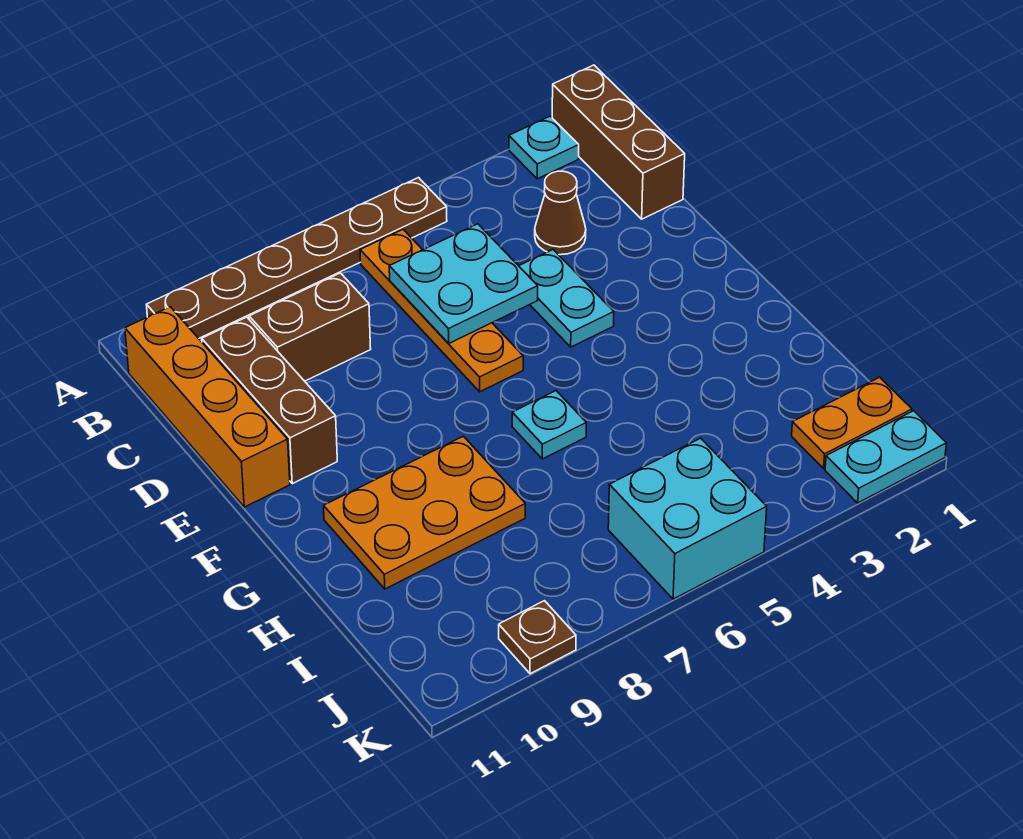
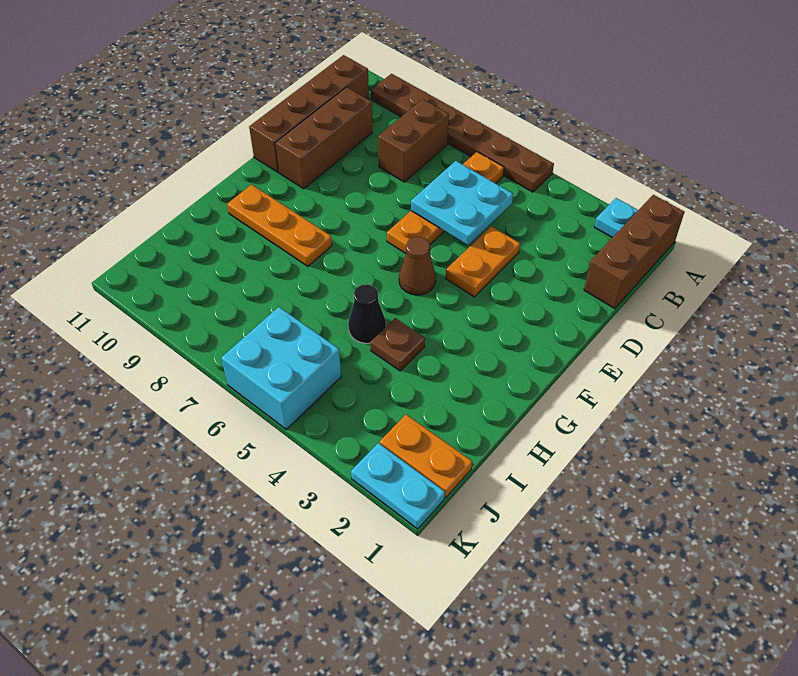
orange 1x4 brick [125,307,290,507] -> brown 1x4 brick [249,55,369,172]
brown 1x1 cone [535,171,586,255] -> brown 1x1 cone moved to [399,237,436,295]
brown 1x2 brick [249,273,371,381] -> brown 1x2 brick turned to [378,99,449,182]
cyan 1x2 plate [519,250,614,347] -> orange 1x2 plate [446,226,520,297]
cyan 1x1 plate [512,391,586,459] -> none
orange 2x3 plate [324,436,525,589] -> orange 1x3 plate [227,184,332,266]
none -> black 1x1 cone [348,284,386,343]
brown 1x1 plate [499,601,576,674] -> brown 1x1 plate moved to [370,318,425,371]

